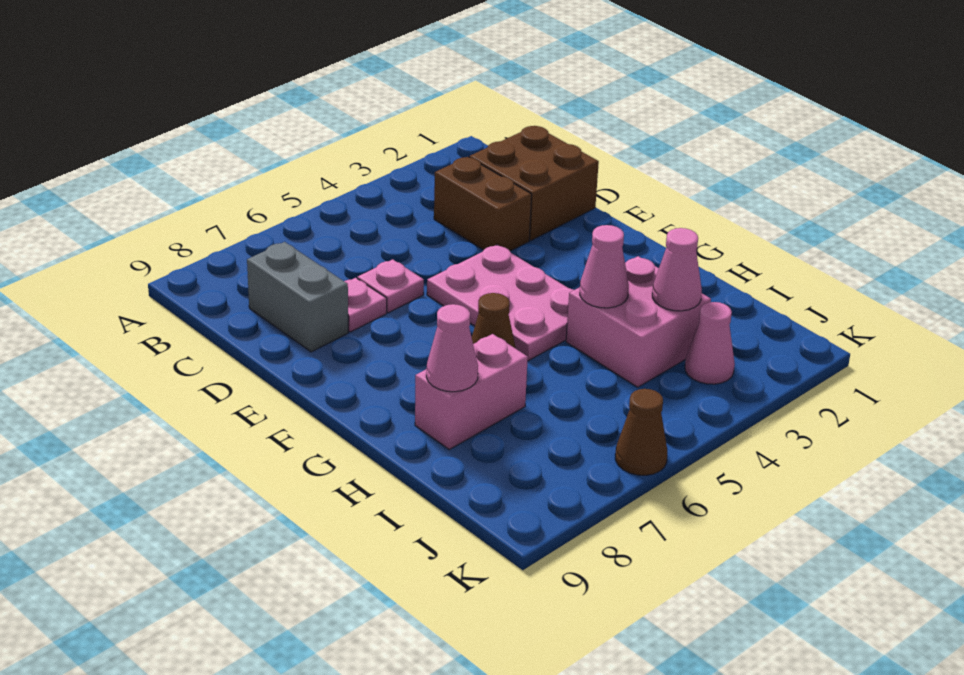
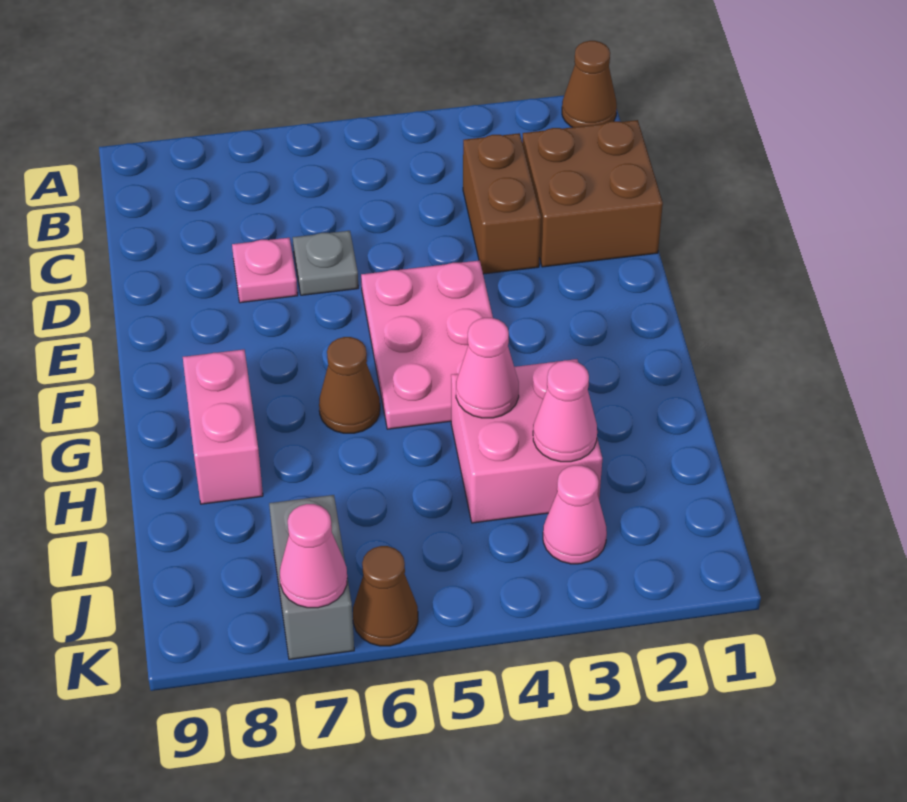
none -> brown 1x1 cone [562,41,617,127]
grey 1x2 brick [247,242,348,352] -> grey 1x2 brick moved to [269,495,354,659]
pink 1x1 plate [357,259,424,313] -> grey 1x1 plate [293,231,358,295]
pink 1x2 brick [415,334,528,449] -> pink 1x2 brick turned to [183,350,263,504]
pink 1x1 cone [426,304,478,392] -> pink 1x1 cone moved to [280,504,347,608]

